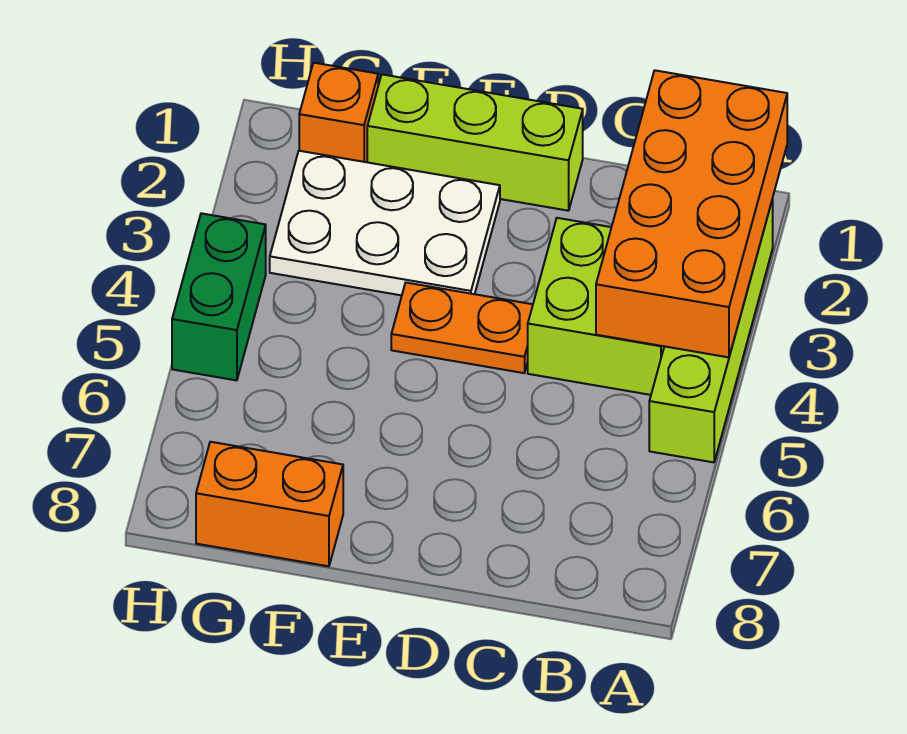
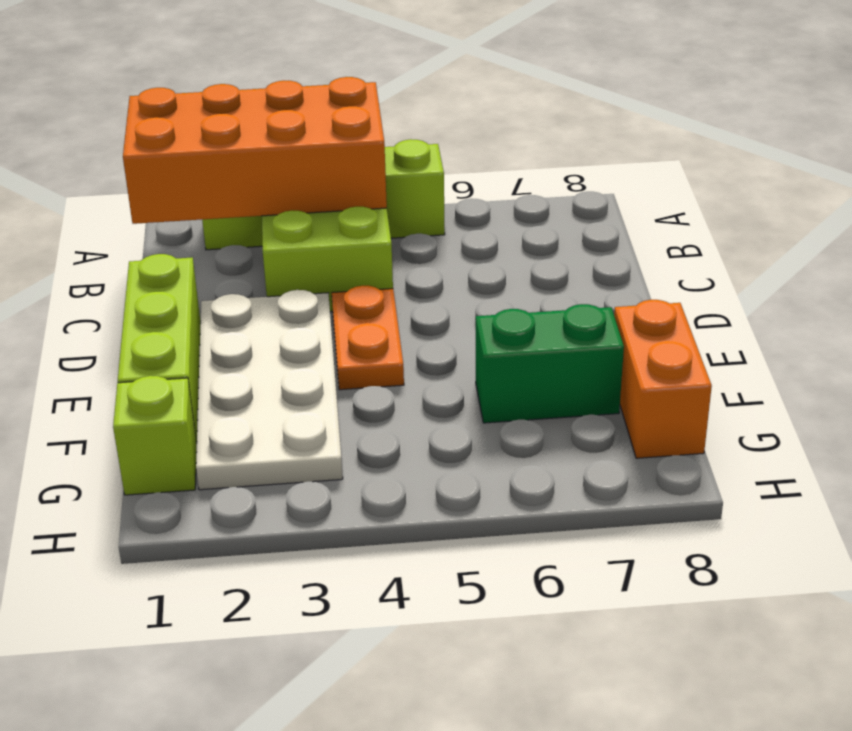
white 2x3 plate [270,151,500,295] -> white 2x4 plate [196,290,343,490]
orange 1x1 brick [299,63,378,162] -> lime 1x1 brick [113,376,197,495]
green 1x2 brick [172,213,266,380] -> green 1x2 brick moved to [476,304,624,423]

